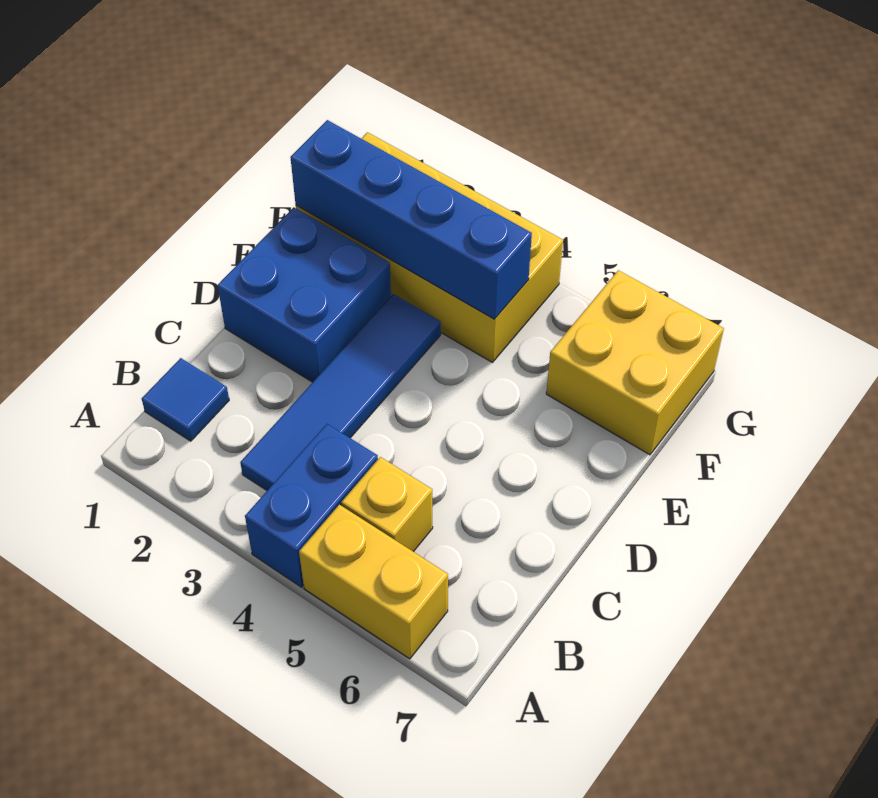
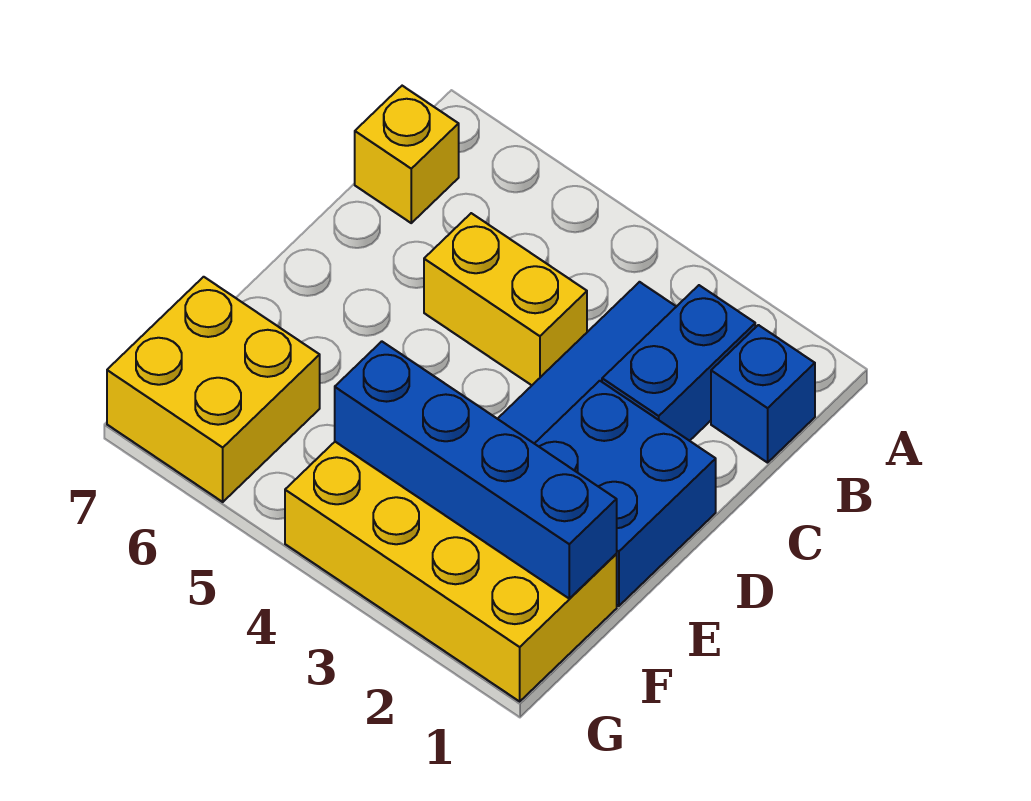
blue 1x2 brick [245,424,378,587] -> blue 1x2 brick moved to [602,285,755,441]
yellow 1x2 brick [299,505,448,659] -> yellow 1x2 brick moved to [424,213,587,385]
blue 1x1 tile [142,358,229,441] -> blue 1x1 brick [711,325,815,463]
yellow 1x1 brick [341,457,433,552] -> yellow 1x1 brick moved to [355,86,459,223]

